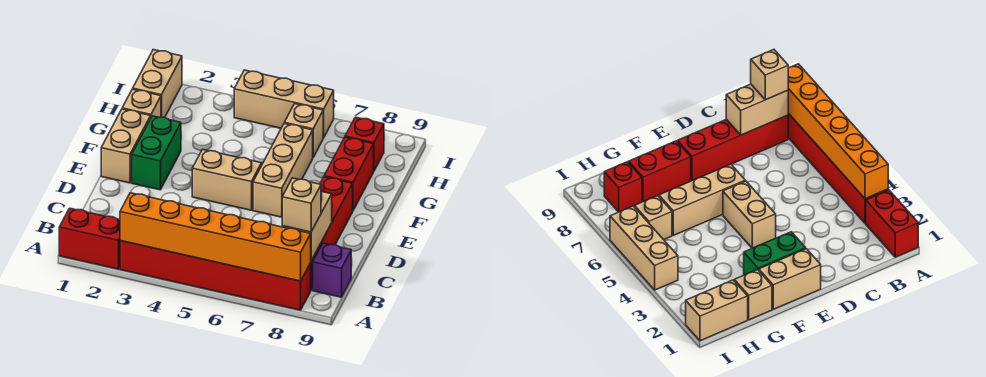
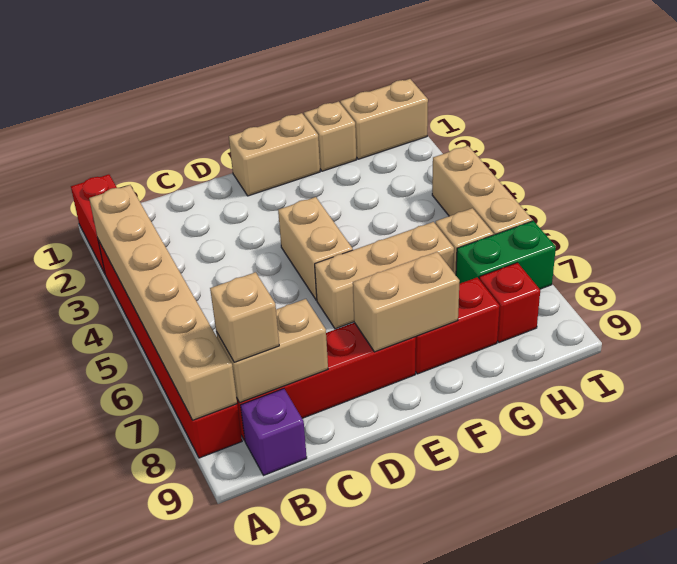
orange 1x6 brick [120,193,311,281] -> tan 1x6 brick [89,185,237,420]
green 1x2 brick [132,116,181,190] -> green 1x2 brick moved to [456,221,556,289]
none -> tan 1x2 brick [353,252,460,352]

